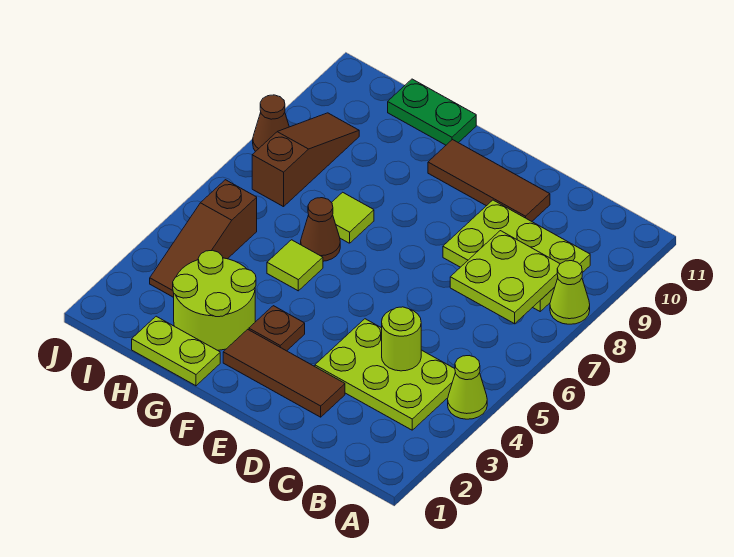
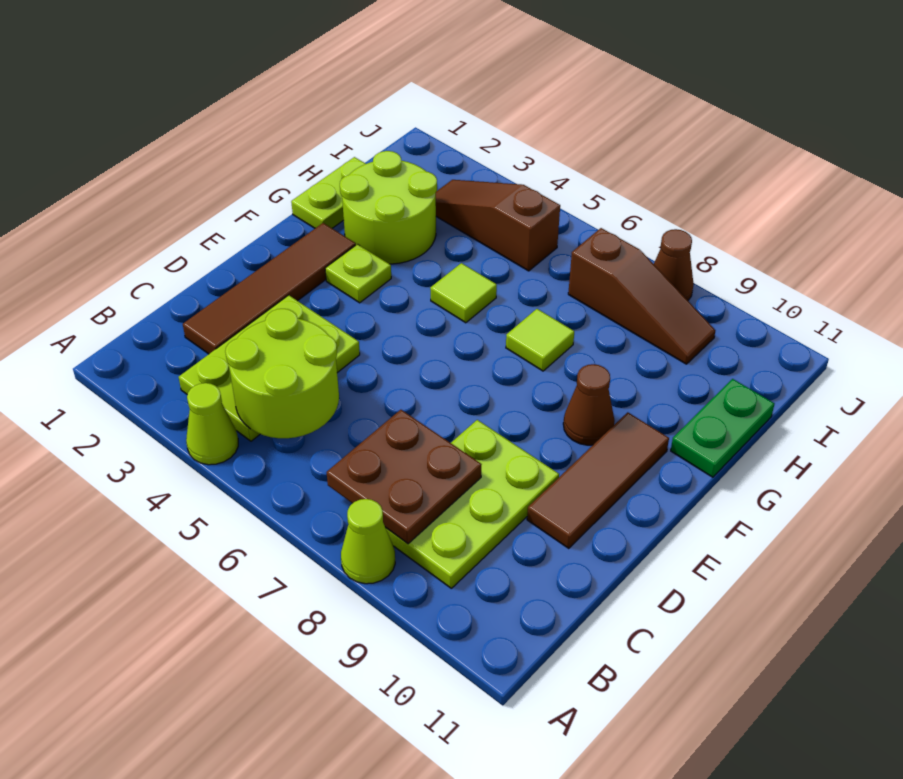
lime 2x2 plate [450,231,560,324] -> brown 2x2 plate [326,410,482,544]
lime 1x1 round brick [382,307,421,371] -> lime 2x2 round brick [225,309,339,438]
brown 1x3 tile [223,329,345,417] -> brown 1x4 tile [183,223,356,354]
brown 1x1 plate [249,306,305,351] -> lime 1x1 plate [325,244,391,303]
brown 1x1 cone [301,198,340,261] -> brown 1x1 cone moved to [563,364,615,445]

